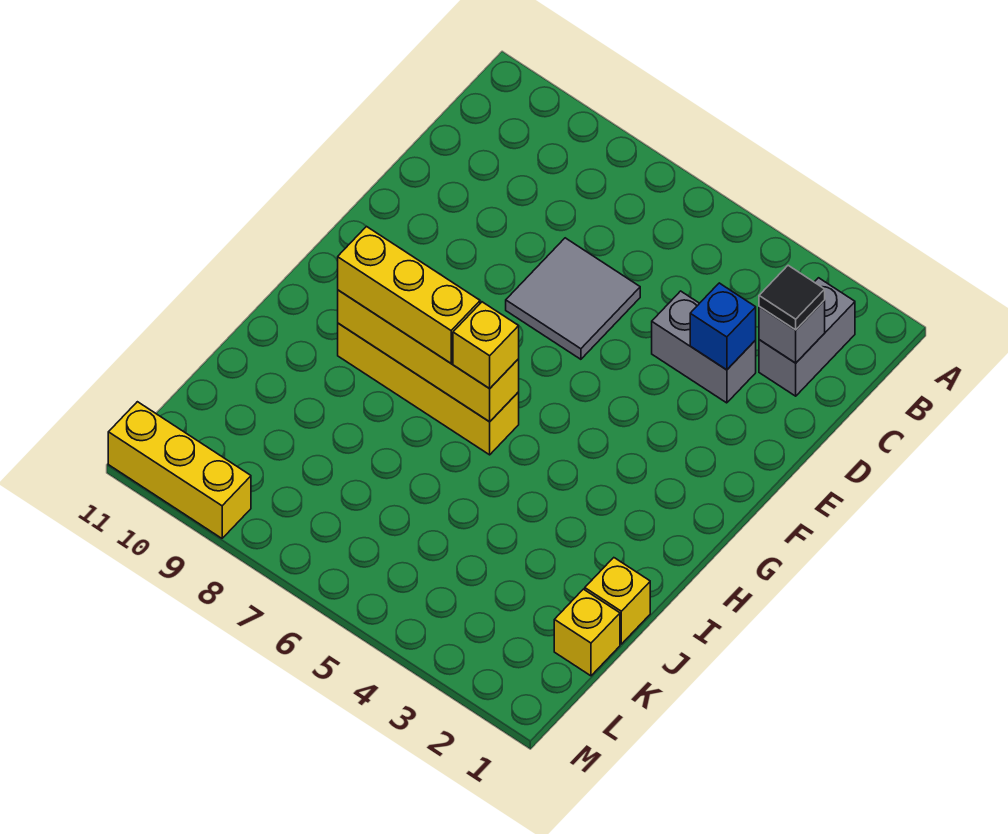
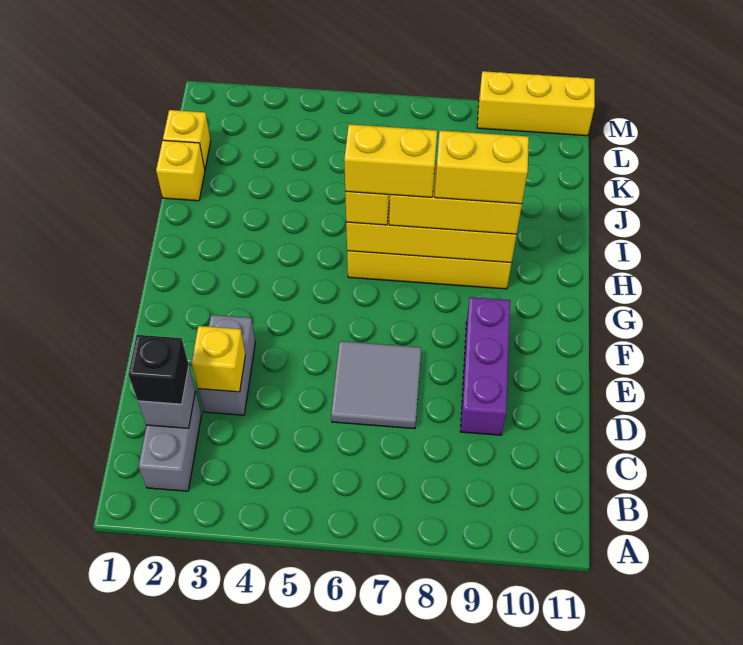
black 1x1 tile [759,265,825,330] -> black 1x1 brick [128,335,189,404]
grey 1x2 brick [652,291,756,403] -> grey 1x2 brick turned to [198,315,255,415]
blue 1x1 brick [690,283,756,370] -> yellow 1x1 brick [191,326,245,392]
none -> purple 1x3 brick [460,297,510,435]
none -> yellow 1x2 brick [344,124,437,197]
none -> yellow 1x2 brick [435,131,529,204]

